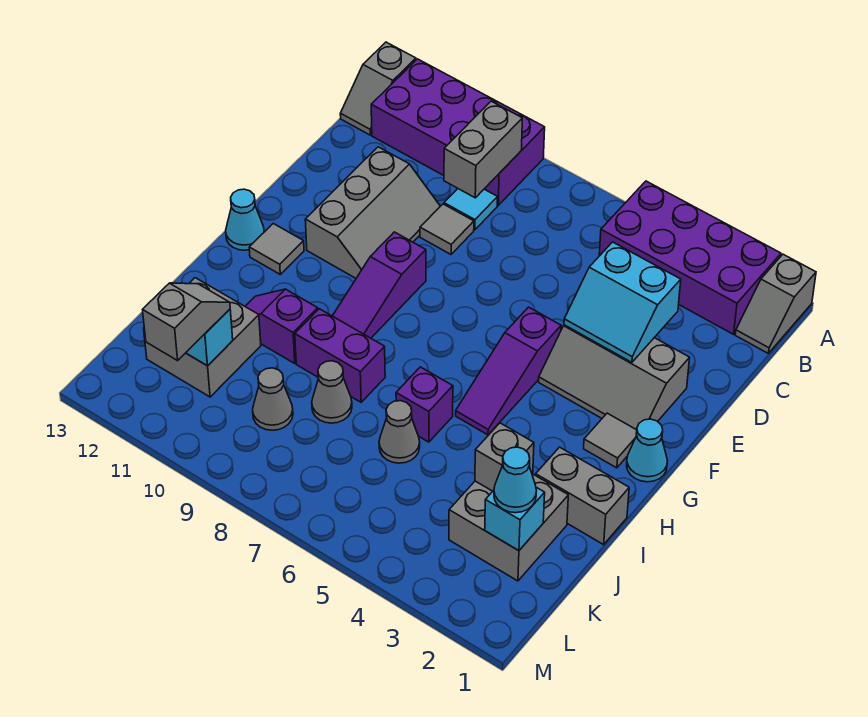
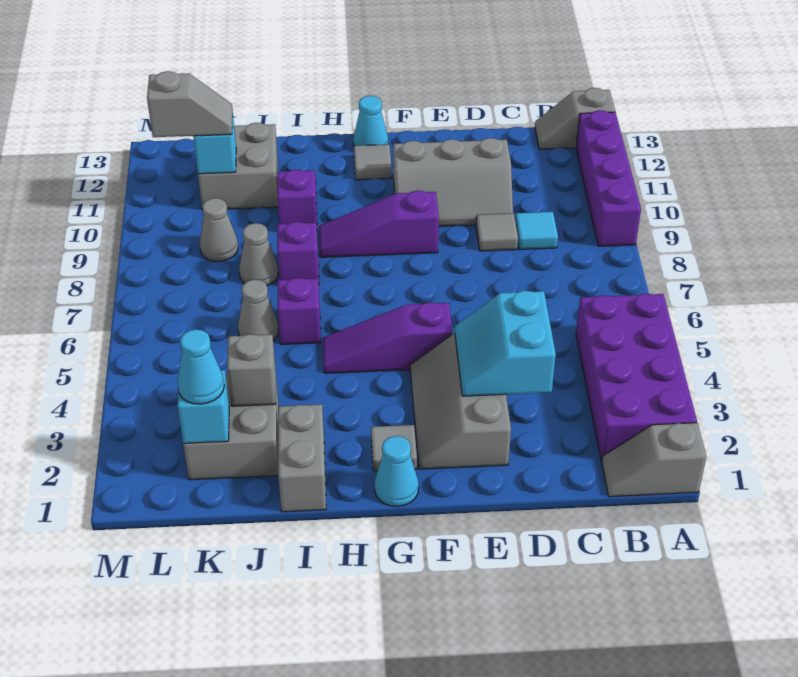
purple 2x4 brick [371,59,545,205] -> purple 1x4 brick [576,110,641,246]
grey 1x2 brick [444,101,522,198] -> none
purple 1x2 brick [295,309,385,402] -> purple 1x1 brick [277,222,319,284]

